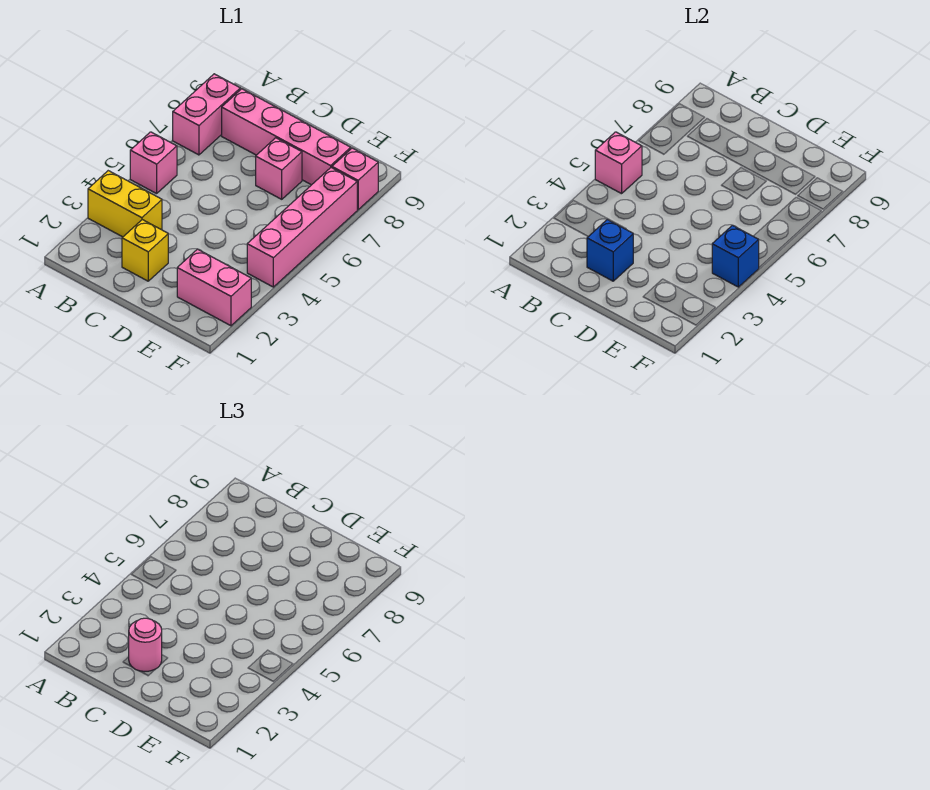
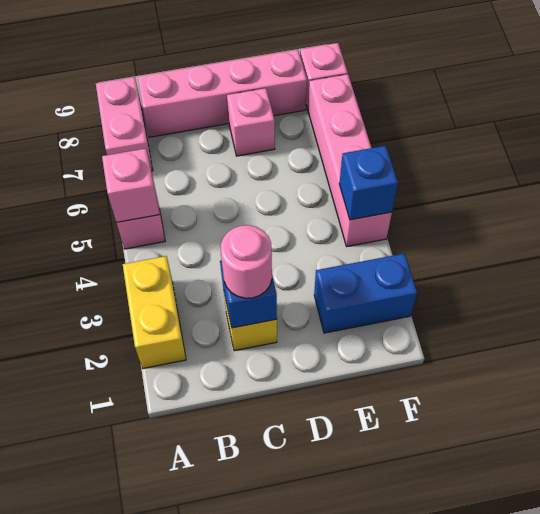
yellow 1x2 brick [88,171,162,237] -> yellow 1x2 brick turned to [123,256,186,368]
pink 1x2 brick [177,249,251,326] -> blue 1x2 brick [314,253,417,333]

